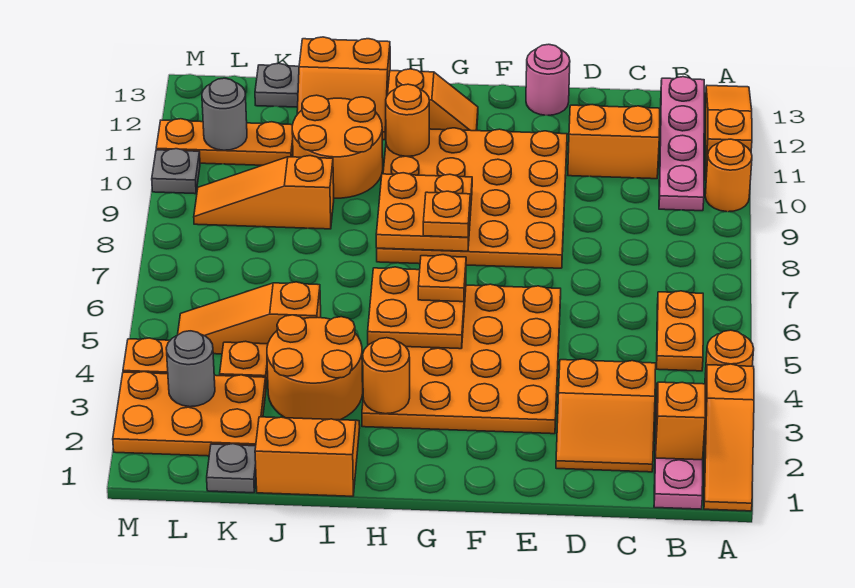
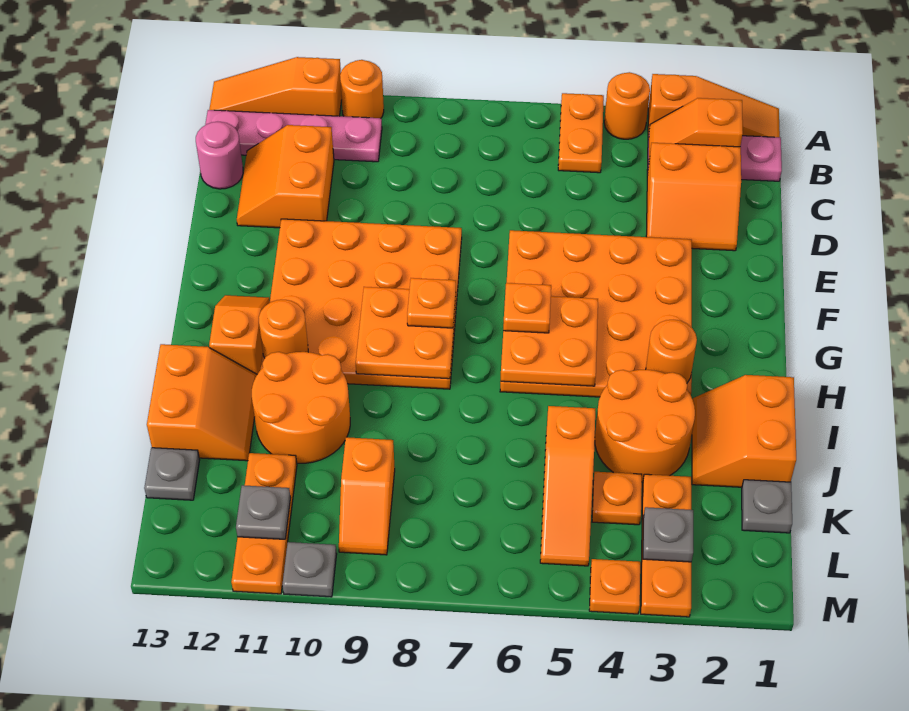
orange 1x2 plate [656,291,703,371] -> orange 1x2 plate turned to [558,93,604,173]
orange 2x2 slope [556,359,656,472] -> orange 2x2 slope turned to [646,143,741,251]
pink 1x1 round brick [526,44,570,115] -> pink 1x1 round brick moved to [196,122,243,189]
orange 1x3 slope [194,156,334,229] -> orange 1x2 slope [339,437,395,555]
orange 2x3 plate [113,372,266,456] -> orange 1x3 plate [641,474,691,617]
grey 1x1 round brick [166,331,215,407] -> grey 1x1 plate [643,507,693,562]
grey 1x1 round brick [202,78,247,150] -> grey 1x1 plate [236,485,291,539]

